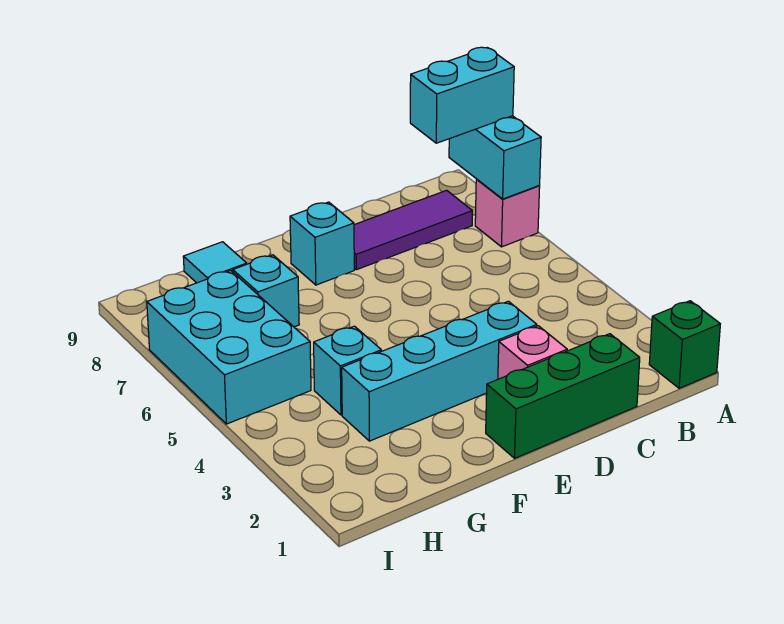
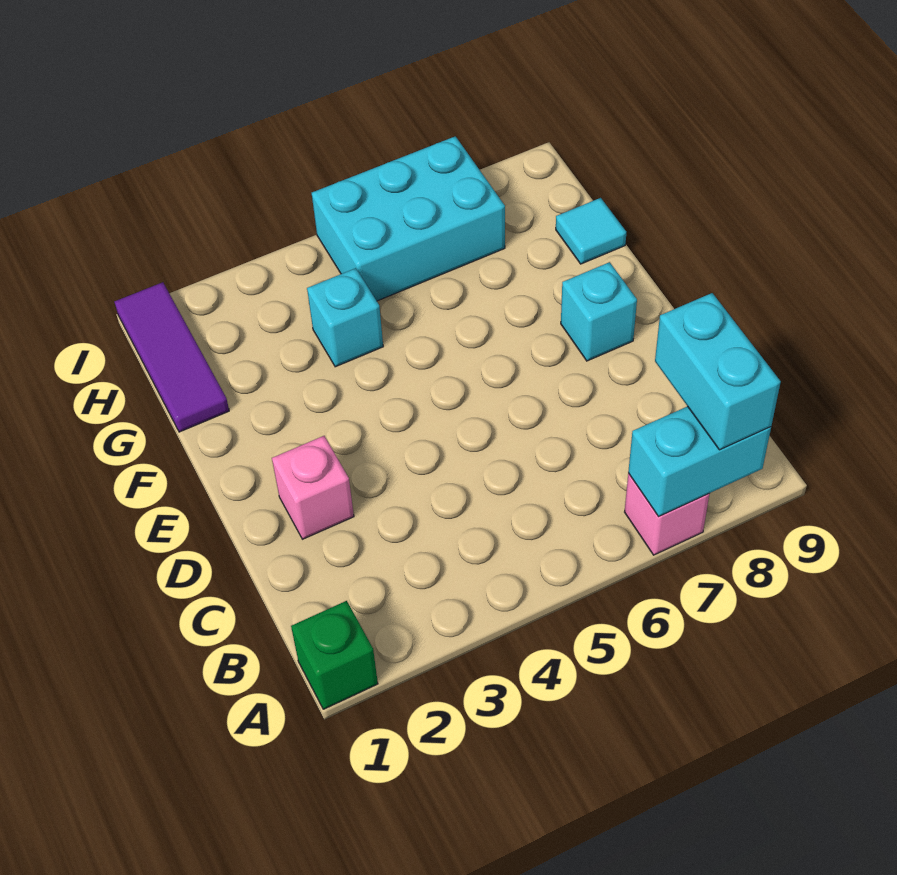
purple 1x3 tile [354,190,472,270] -> purple 1x3 tile moved to [115,282,229,432]
green 1x3 brick [486,334,640,458] -> none
cyan 1x4 brick [342,301,537,441] -> none
cyan 1x1 brick [233,255,299,327] -> none

